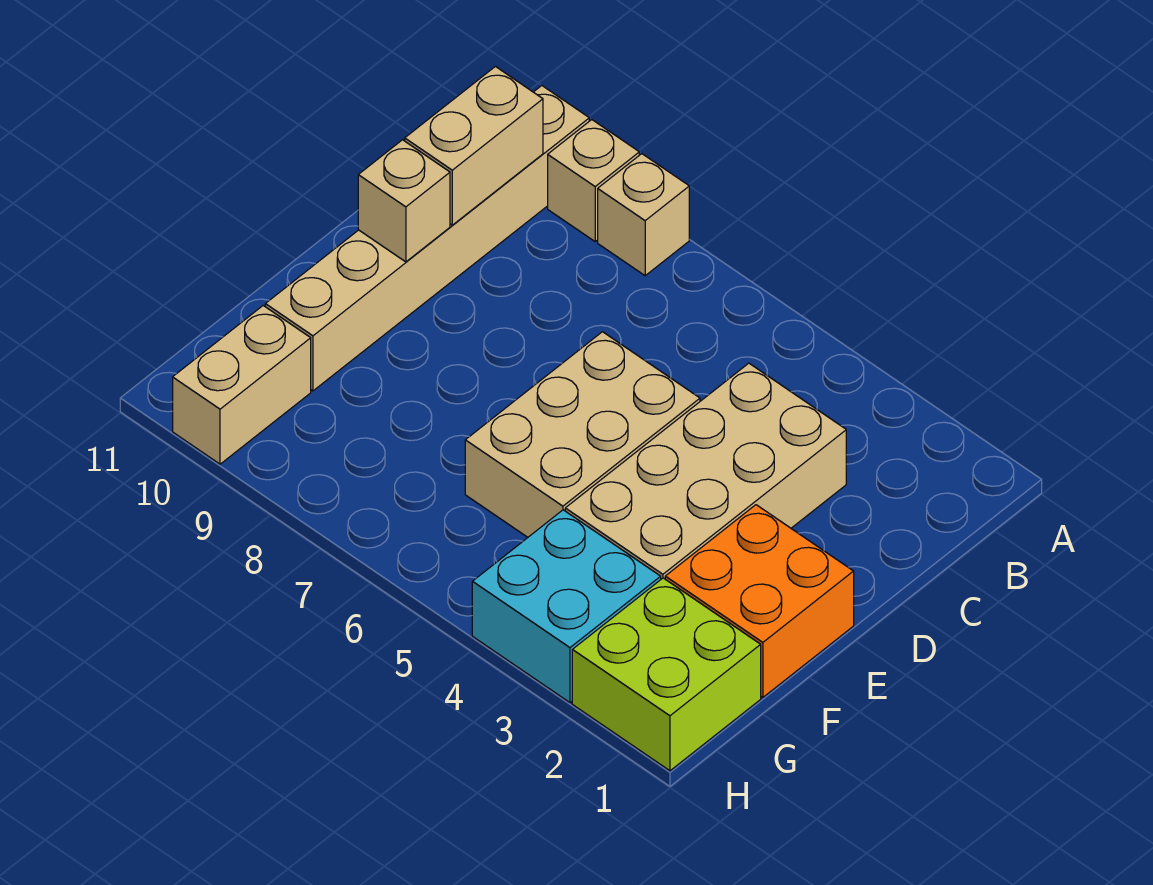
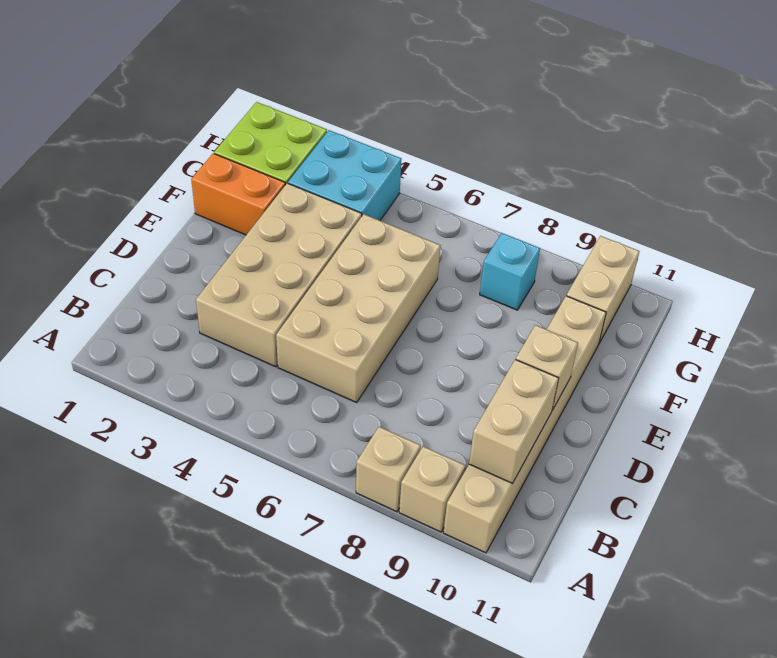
tan 2x3 brick [465,332,700,537] -> tan 2x4 brick [276,214,441,403]
orange 2x2 brick [665,505,854,697] -> orange 1x2 brick [191,153,285,235]
none -> cyan 1x1 brick [480,233,540,310]

